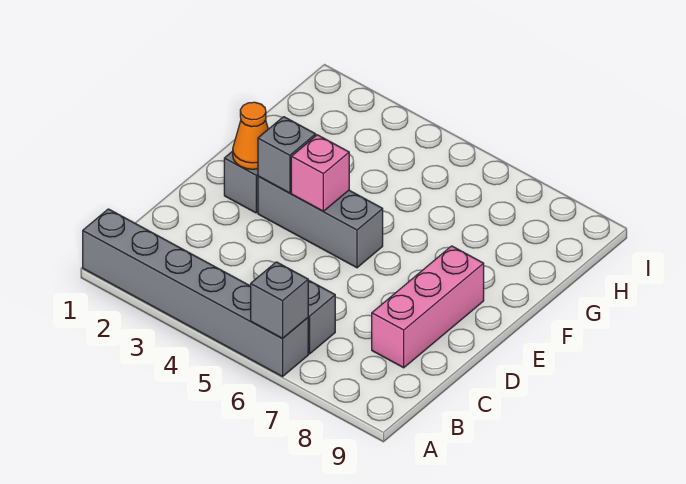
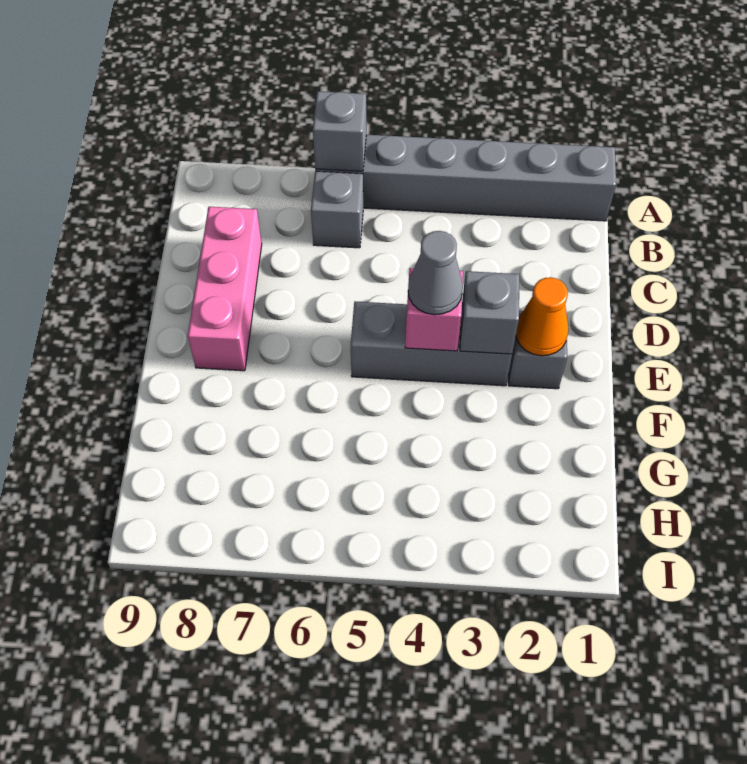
none -> grey 1x1 cone [408,231,463,315]

